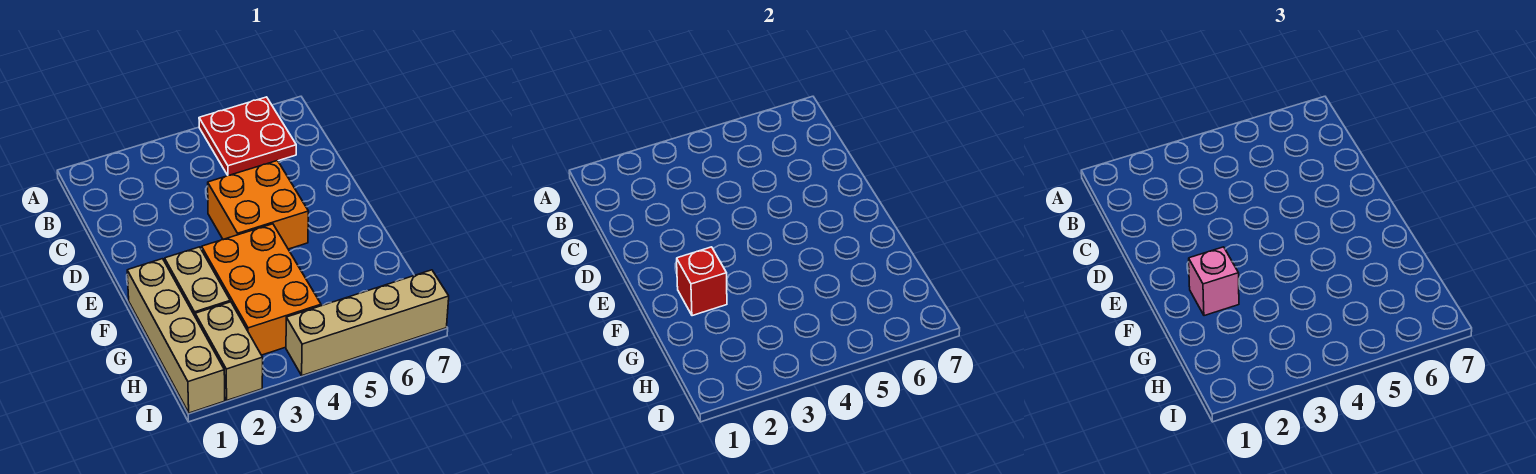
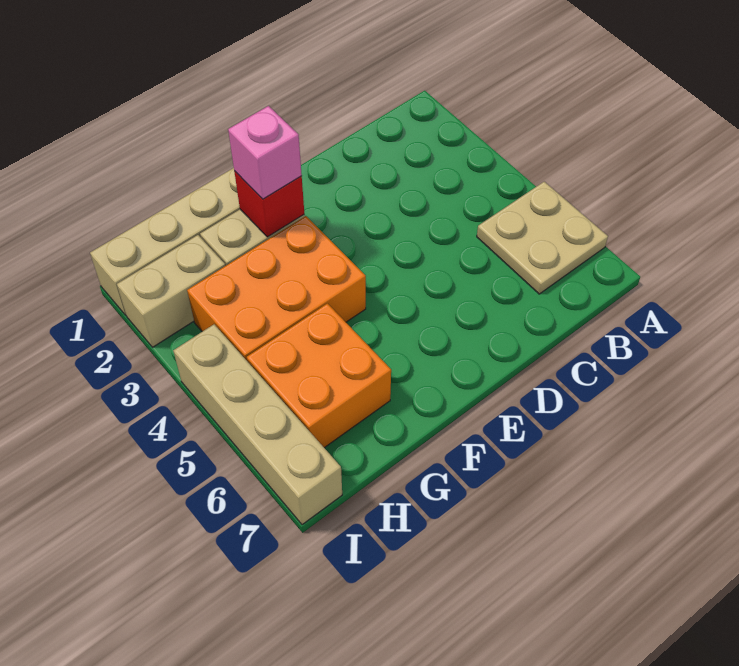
red 2x2 plate [199,97,296,175] -> tan 2x2 plate [477,182,608,294]
orange 2x2 brick [208,161,309,249] -> orange 2x2 brick moved to [247,303,391,448]

